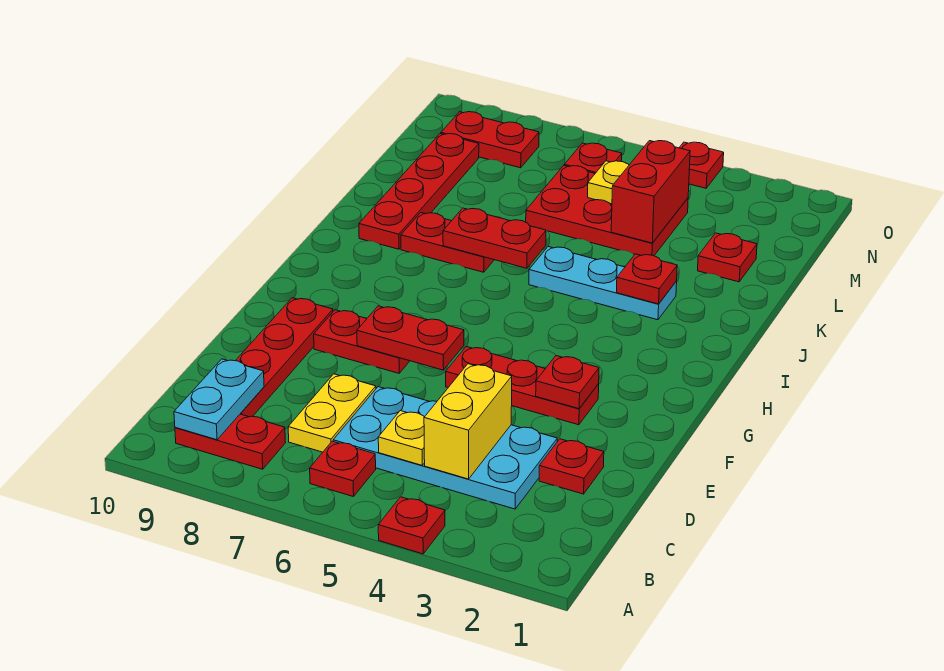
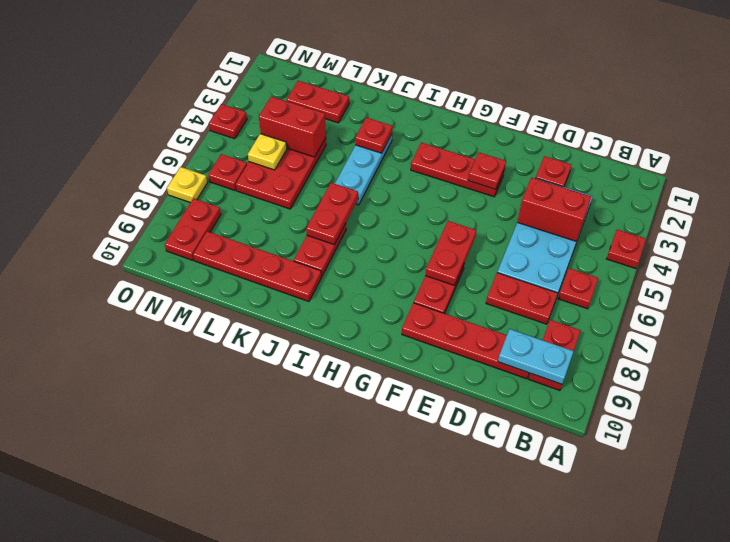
yellow 1x2 brick [424,364,512,479] -> red 1x2 brick [517,178,591,241]
yellow 1x1 plate [378,411,425,465] -> yellow 1x1 plate moved to [167,167,208,203]
yellow 1x2 plate [288,374,376,452] -> red 1x2 plate [486,273,558,324]
red 1x3 plate [446,347,599,425] -> red 1x3 plate turned to [411,143,504,197]
red 1x1 plate [698,233,757,282] -> red 1x2 plate [287,81,349,123]

